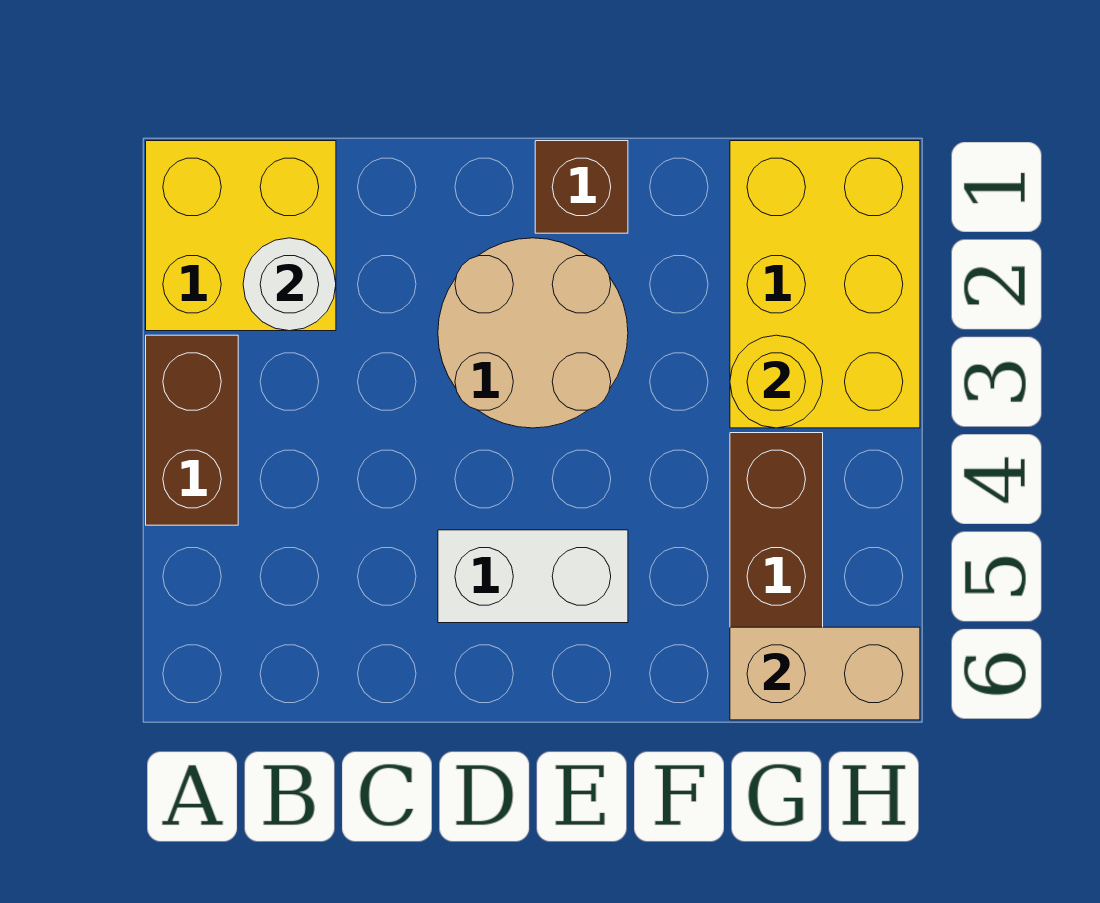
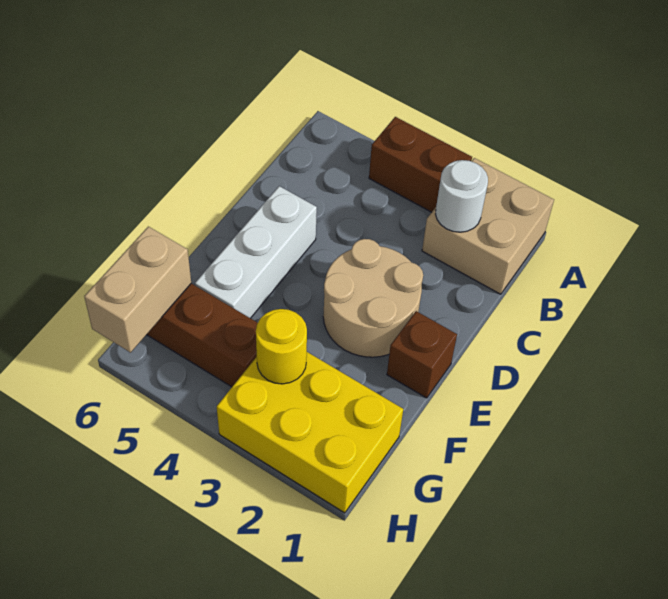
yellow 2x2 brick [146,141,336,331] -> tan 2x2 brick [422,158,554,294]
white 1x2 brick [438,530,628,623] -> white 1x3 brick [195,186,317,318]

